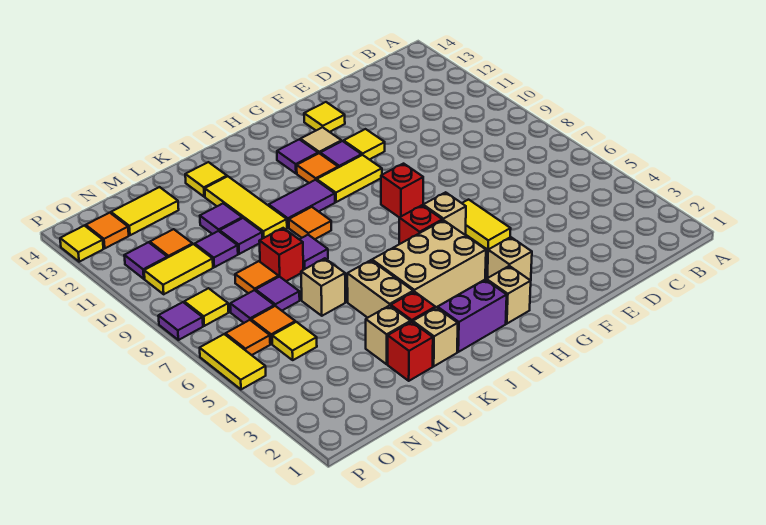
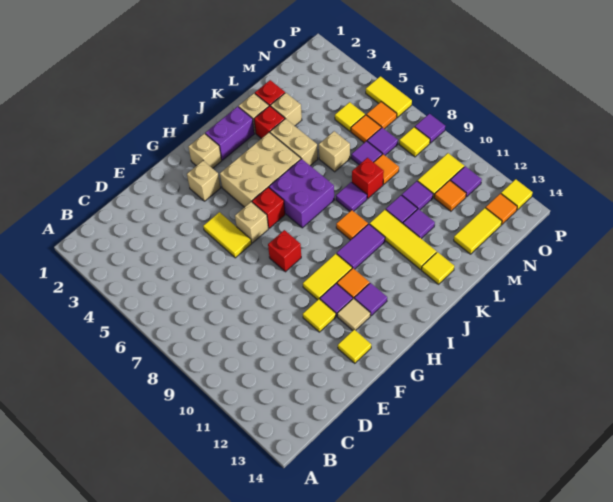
none -> purple 2x2 brick [269,159,334,228]

